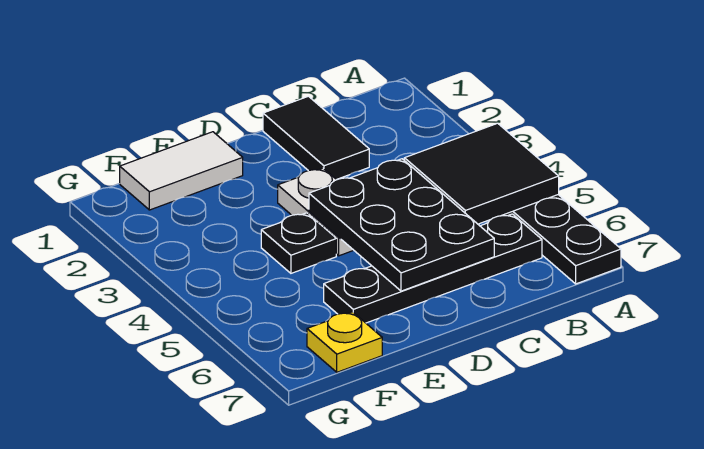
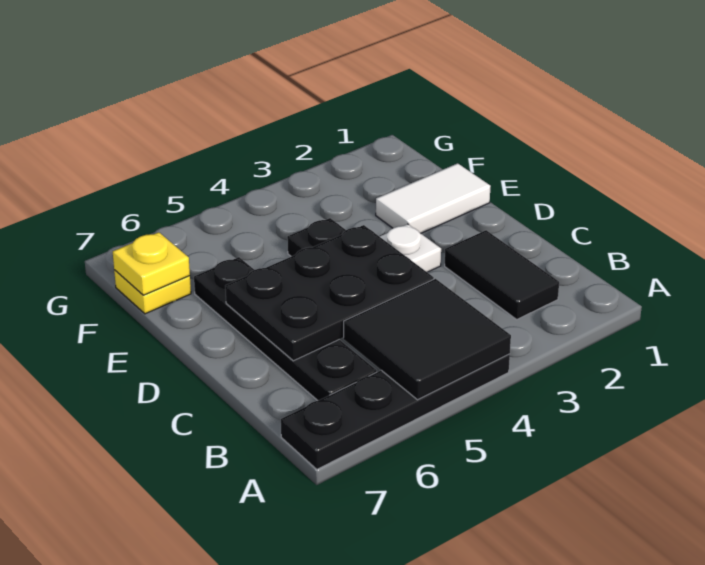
black 1x2 tile [263,96,369,180] -> black 1x2 tile turned to [445,230,559,319]
white 1x2 tile [120,132,243,210] -> white 1x2 tile turned to [376,163,491,233]
none -> yellow 1x1 plate [113,232,190,295]

